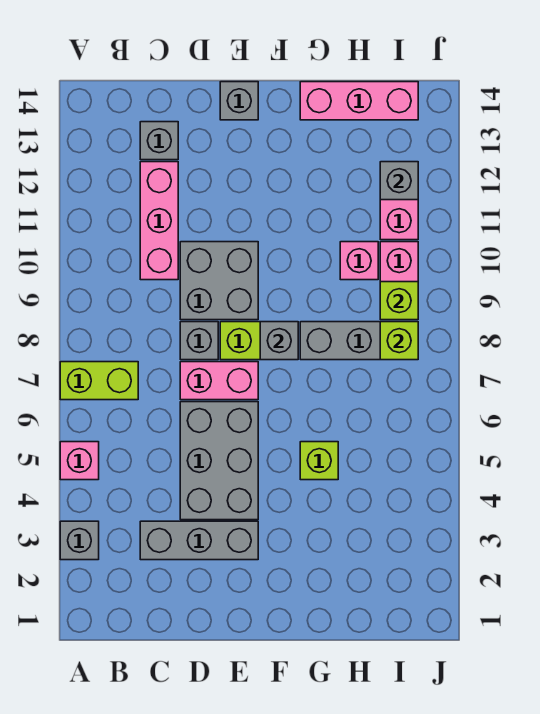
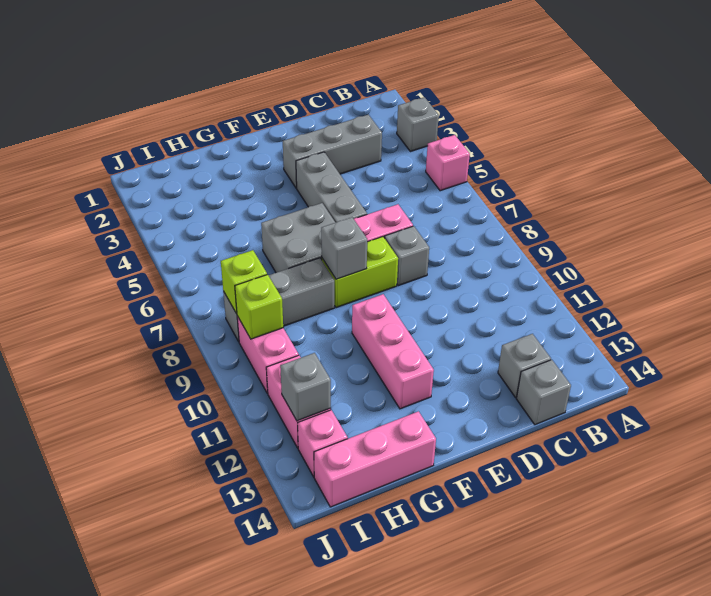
lime 1x2 brick [60,362,138,400] -> none
pink 1x3 brick [140,162,178,280] -> pink 1x3 brick moved to [352,294,434,409]
grey 2x3 brick [180,402,258,520] -> grey 1x3 brick [296,152,367,223]
grey 2x2 brick [180,242,258,320] -> grey 2x2 brick moved to [261,203,335,273]
grey 1x1 brick [220,82,258,120] -> grey 1x1 brick moved to [517,360,571,425]
lime 1x1 brick [300,442,338,480] -> none
pink 1x1 brick [340,242,378,280] -> pink 1x1 brick moved to [298,410,348,477]

